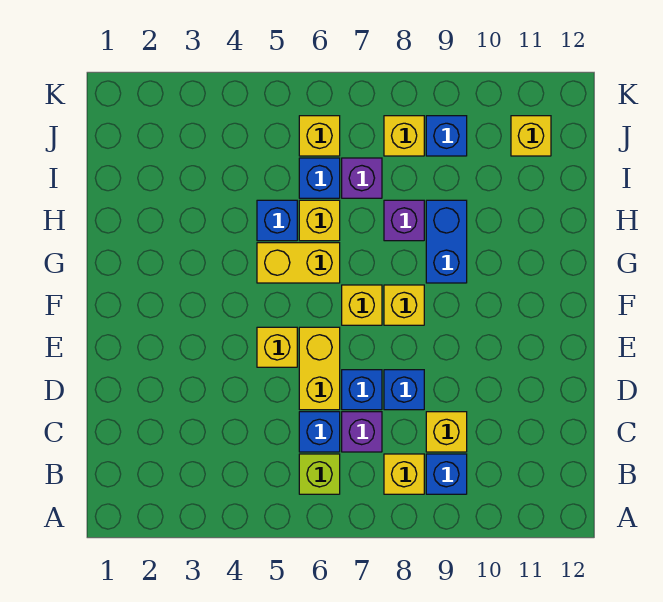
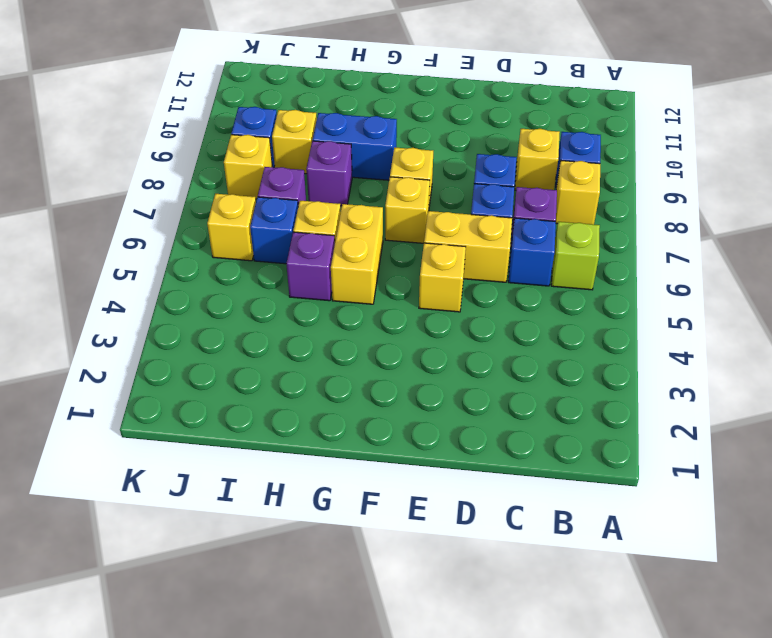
blue 1x1 brick [257,200,297,241] -> purple 1x1 brick [286,232,335,301]
yellow 1x1 brick [511,116,551,156] -> yellow 1x1 brick moved to [272,110,317,174]

